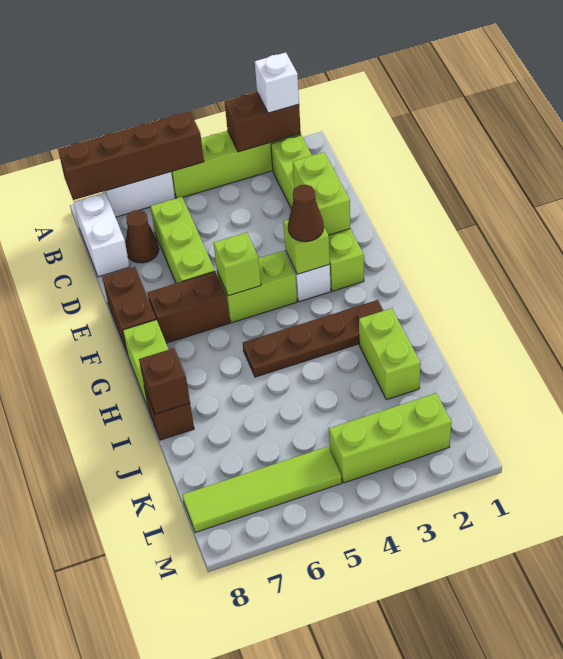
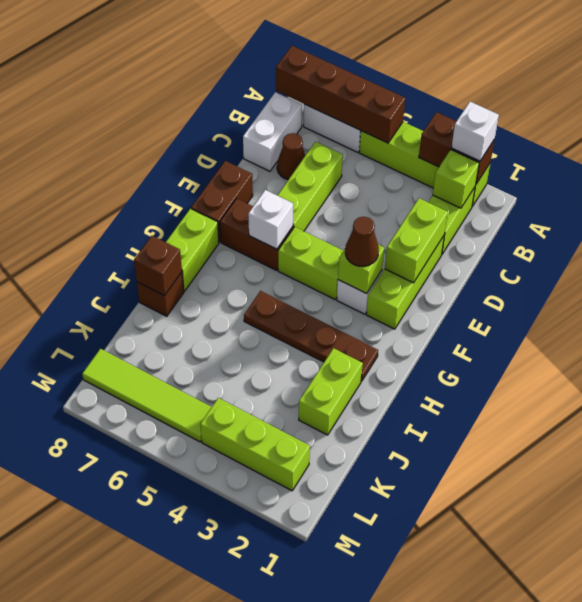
lime 1x1 brick [214,232,261,296] -> lime 1x1 brick moved to [433,150,479,208]
none -> white 1x1 brick [248,190,293,249]

